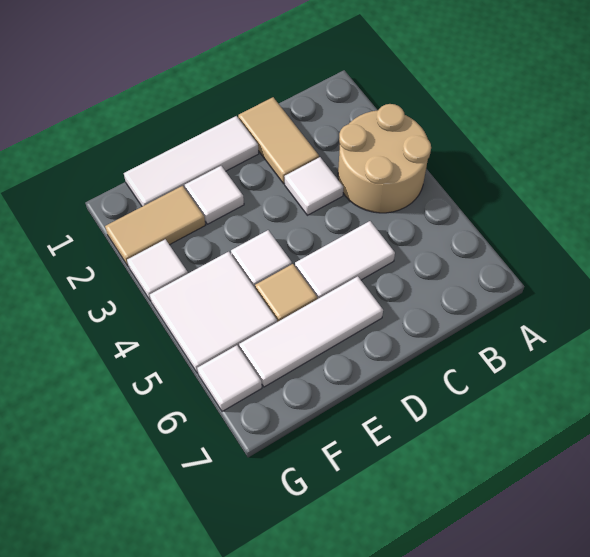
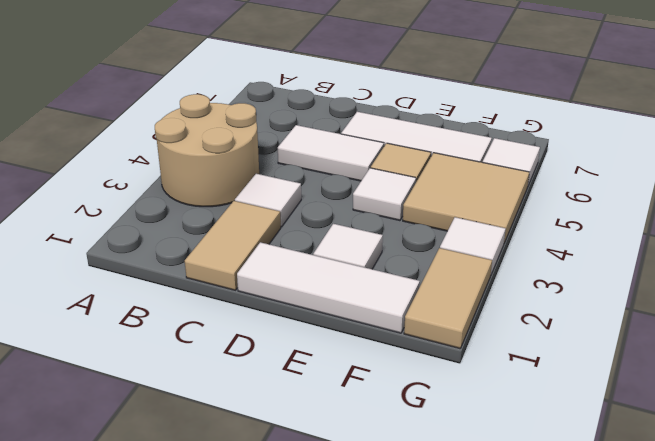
tan 1x2 tile [105,186,205,267] -> tan 1x2 tile turned to [404,248,492,349]
white 2x2 tile [150,252,277,373] -> tan 2x2 tile [403,153,529,243]

